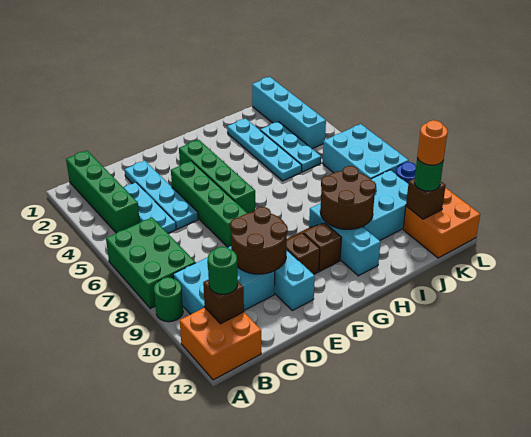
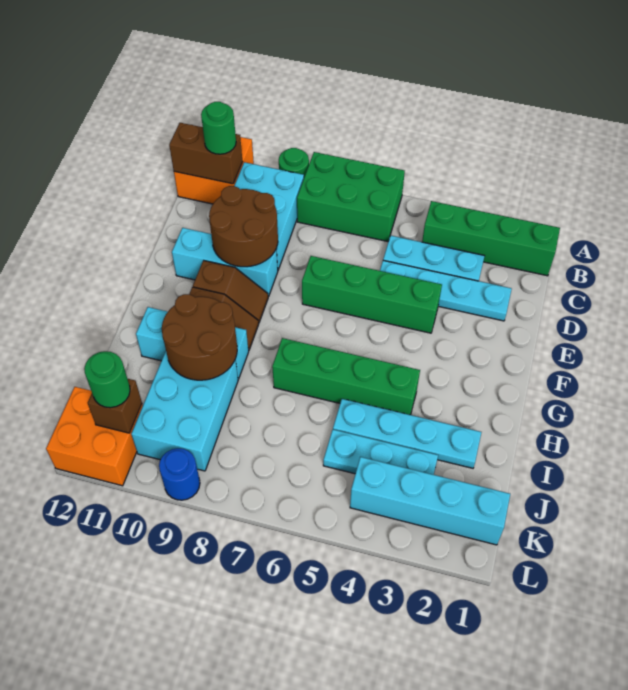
brown 1x1 brick [203,280,244,324] -> brown 1x2 brick [169,123,243,184]
green 1x4 brick [179,140,255,213] -> green 1x4 brick moved to [272,338,420,415]
cyan 2x3 brick [323,124,409,179] -> none
orange 1x1 round brick [417,120,448,165] -> none

